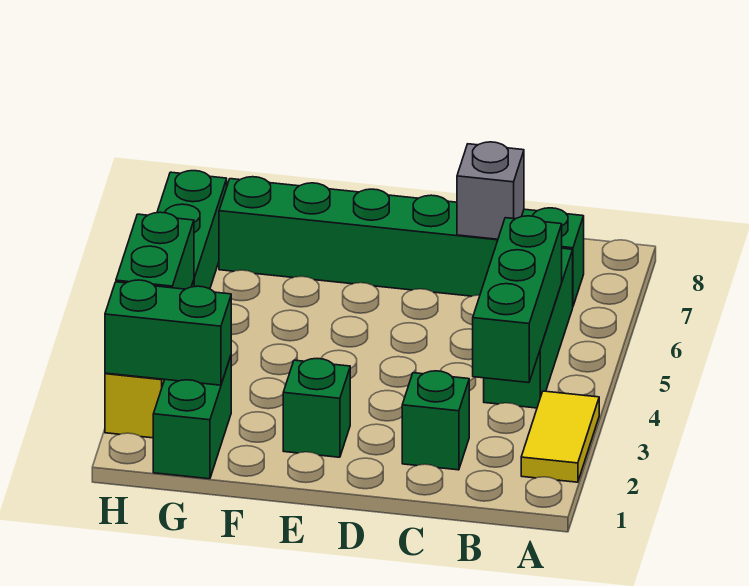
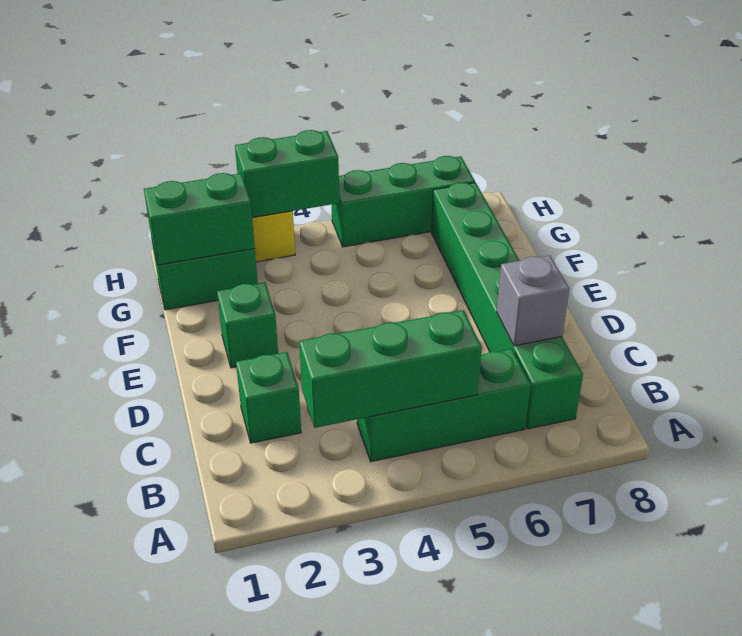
yellow 1x2 tile [521,391,599,482] -> none
green 1x2 brick [105,280,231,385] -> green 1x2 brick turned to [144,173,255,265]

